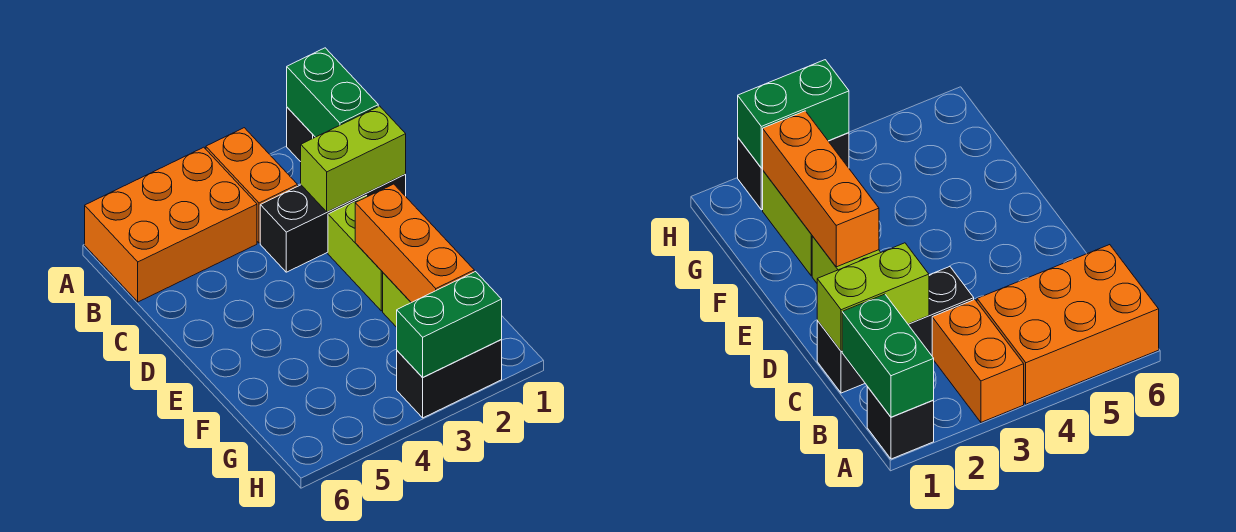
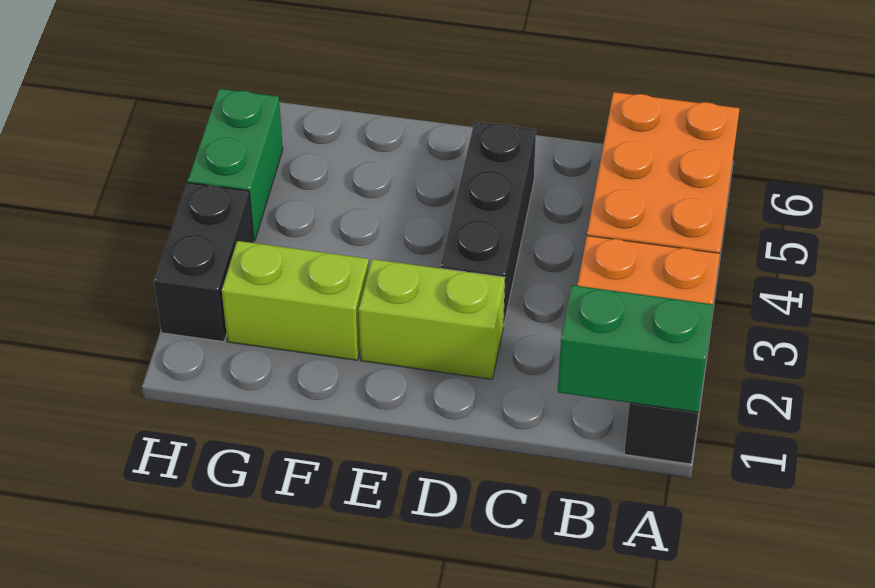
black 1x3 brick [260,174,406,272] -> black 1x3 brick moved to [440,122,536,327]
lime 1x2 brick [301,106,406,212] -> none
orange 1x3 brick [355,184,474,303] -> none
green 1x2 brick [397,272,502,377] -> green 1x2 brick moved to [188,89,283,241]

